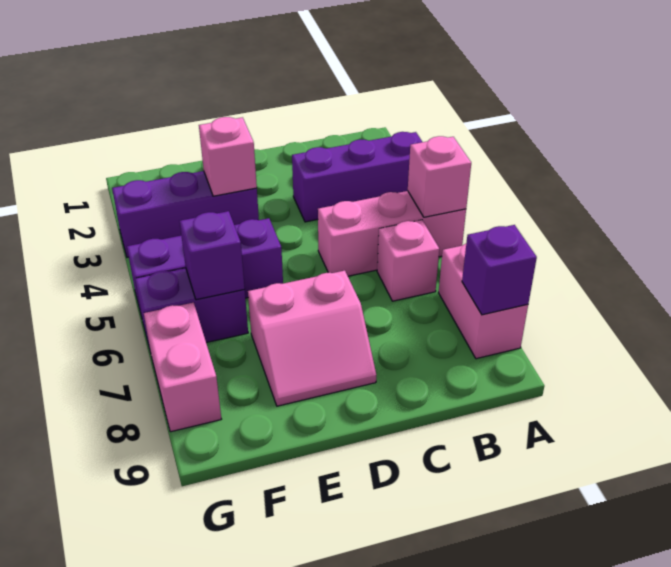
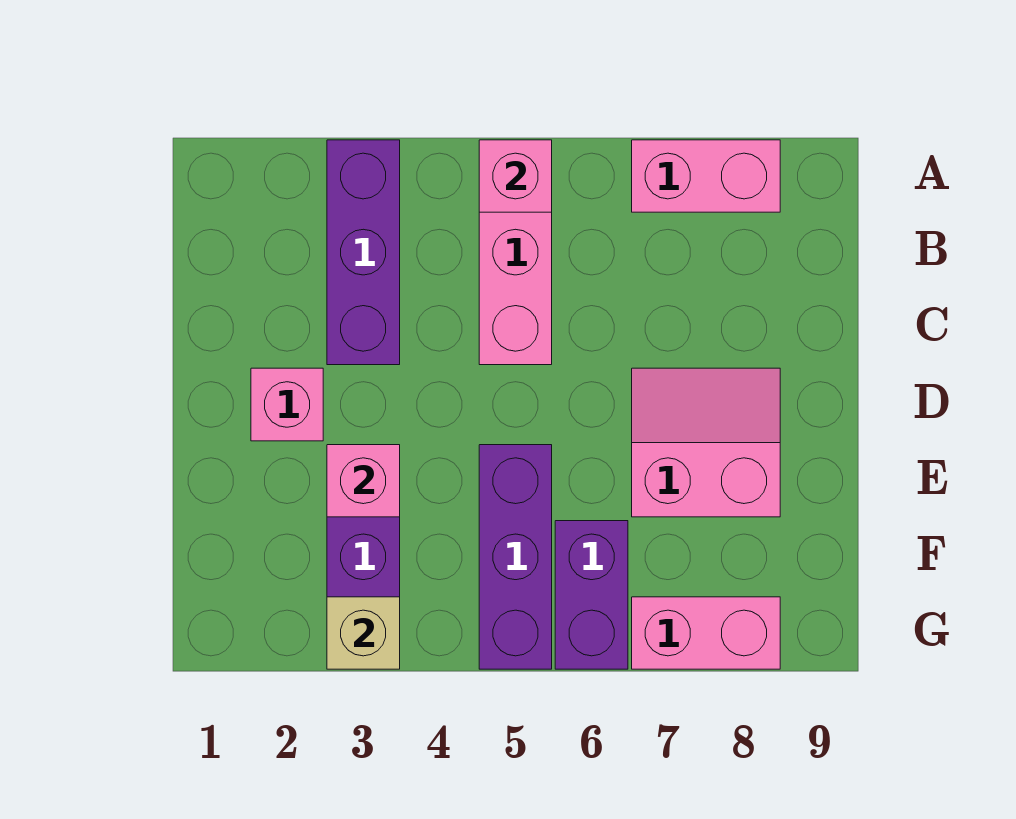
purple 1x1 brick [462,225,537,315] -> none
pink 1x1 brick [377,220,439,301] -> pink 1x1 brick moved to [251,368,323,441]
pink 2x2 slope [248,270,376,406] -> pink 2x2 slope turned to [632,368,780,517]
purple 1x1 brick [180,211,245,300] -> none
none -> tan 1x1 brick [327,597,400,669]

